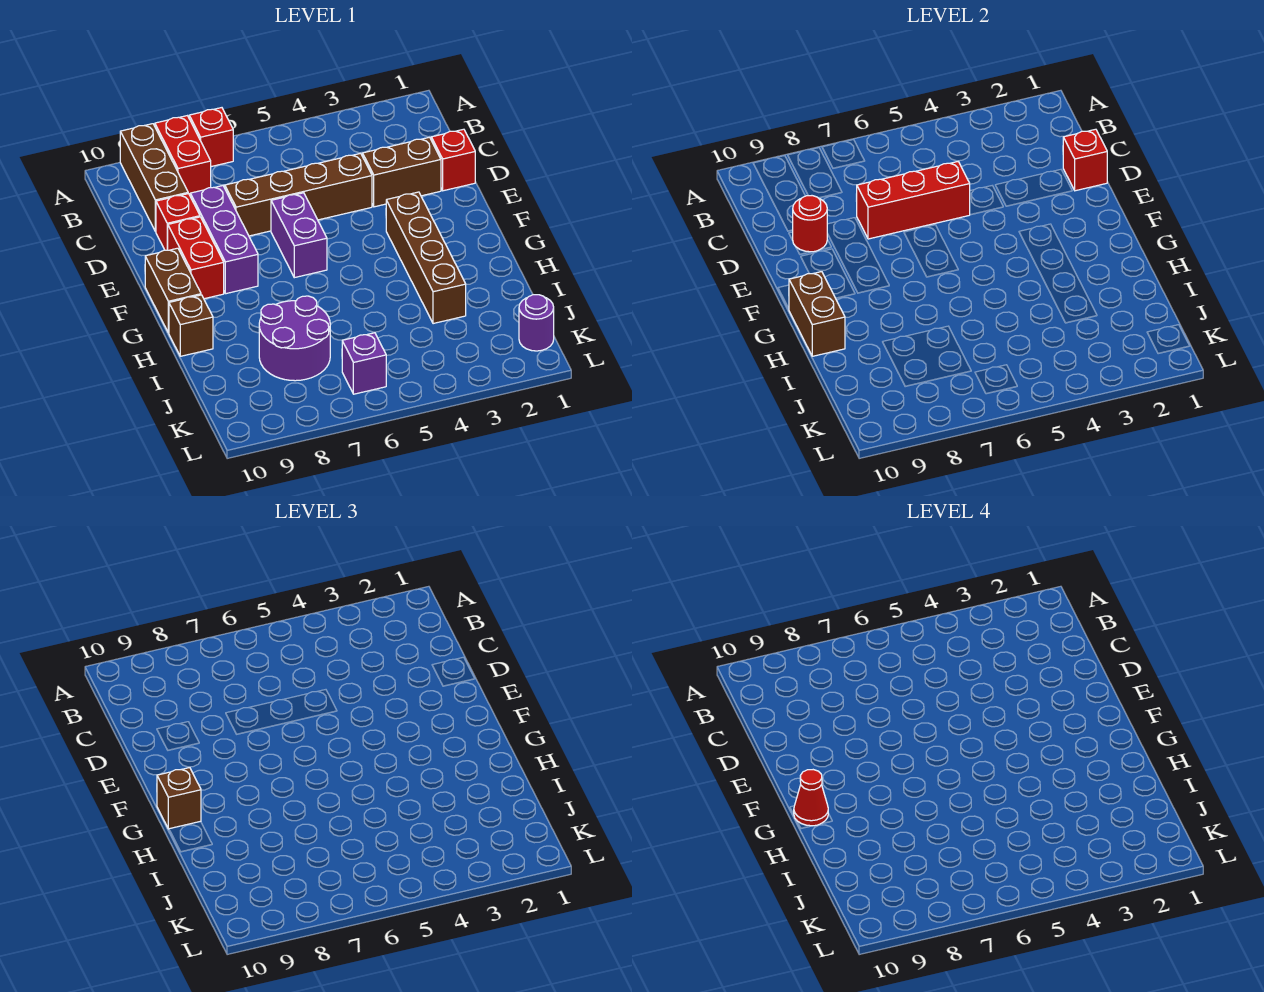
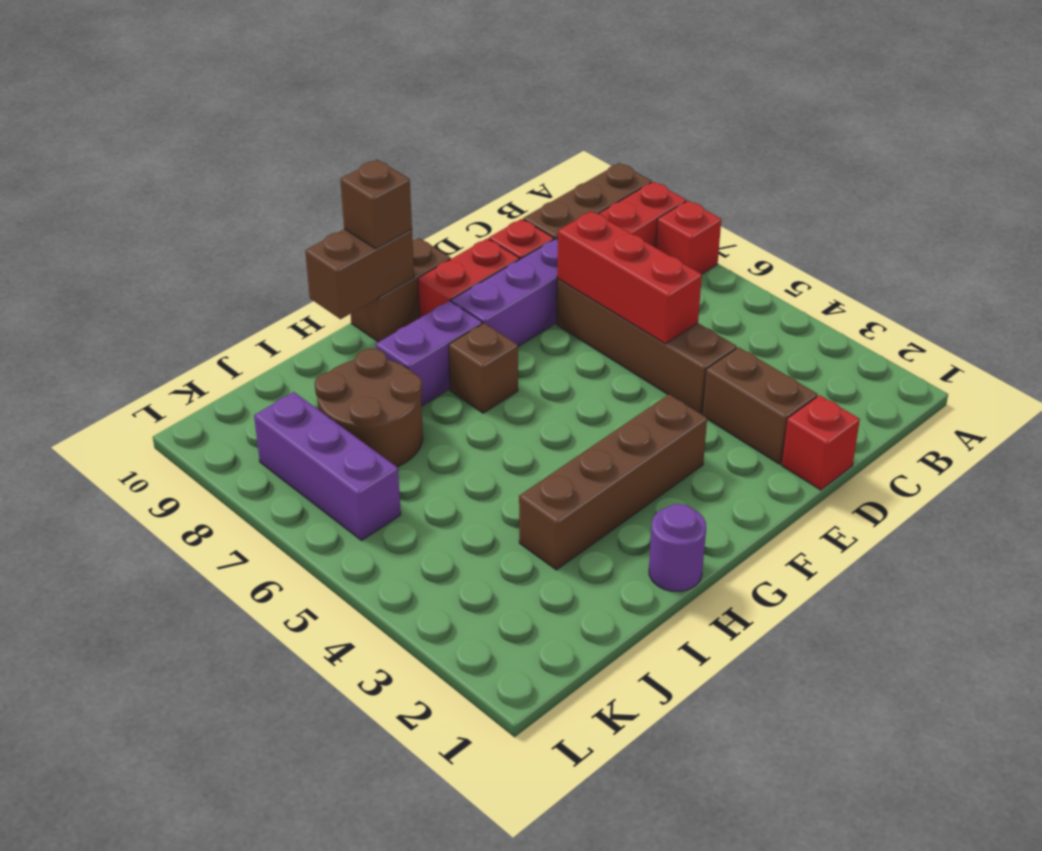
red 1x1 brick [1063,129,1107,191] -> none
red 1x1 round brick [793,196,827,252] -> none
purple 1x2 brick [271,193,327,278] -> purple 1x2 brick moved to [376,301,482,406]
red 1x1 cone [794,770,828,826] -> none
brown 1x1 brick [169,295,213,356] -> brown 1x1 brick moved to [449,323,518,413]
purple 2x2 round brick [259,296,330,381] -> brown 2x2 round brick [315,349,423,467]
purple 1x1 round brick [519,295,554,351] -> purple 1x1 round brick moved to [649,504,706,592]
purple 1x1 brick [342,333,386,394] -> purple 1x3 brick [254,392,401,540]

